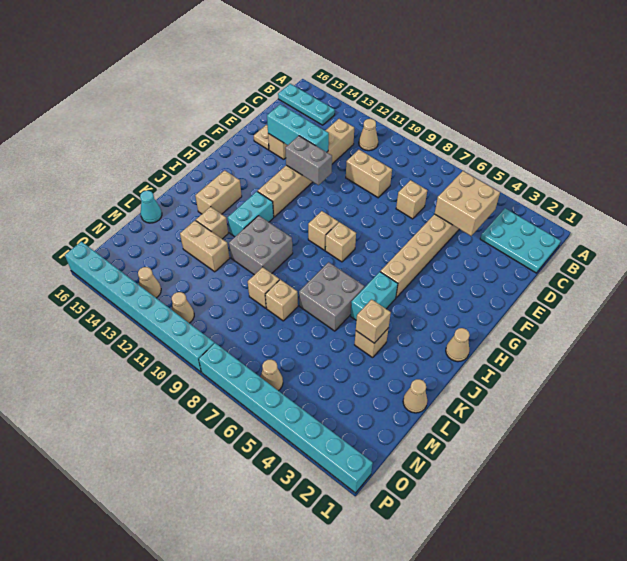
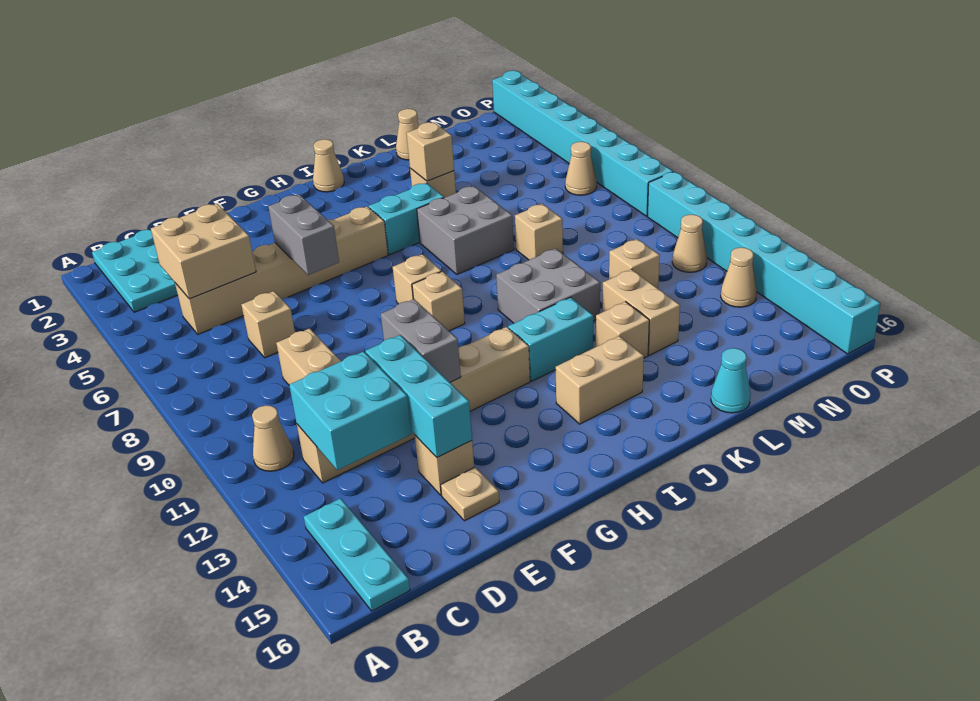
none -> cyan 2x2 brick [289,352,412,470]
none -> grey 1x2 brick [268,194,339,275]
tan 1x1 brick [248,267,279,308] -> tan 1x1 brick moved to [609,239,660,288]

